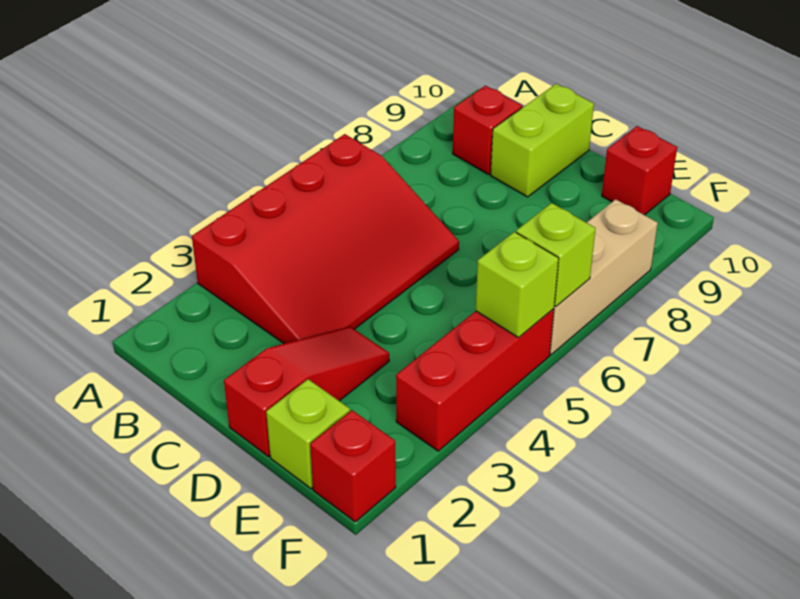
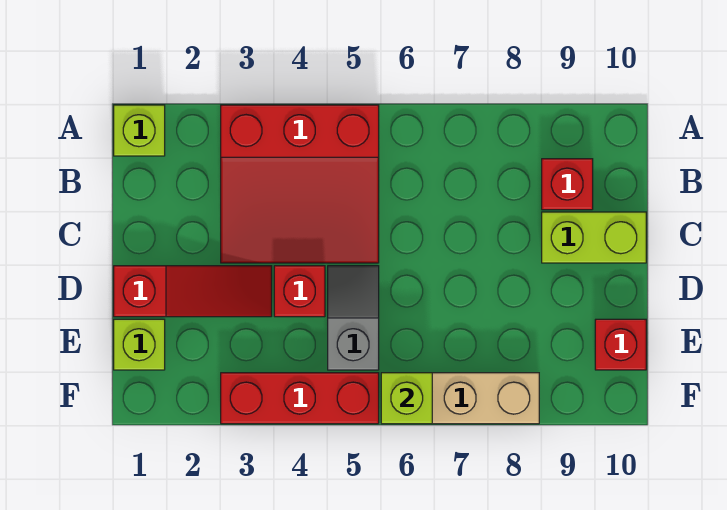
red 3x4 slope [192,134,459,344] -> red 3x3 slope [221,105,379,263]
none -> grey 1x2 slope [328,266,379,370]
red 1x1 brick [310,410,396,522] -> red 1x1 brick moved to [274,266,325,317]
lime 1x1 brick [476,232,559,338] -> lime 1x1 brick moved to [114,105,165,156]

